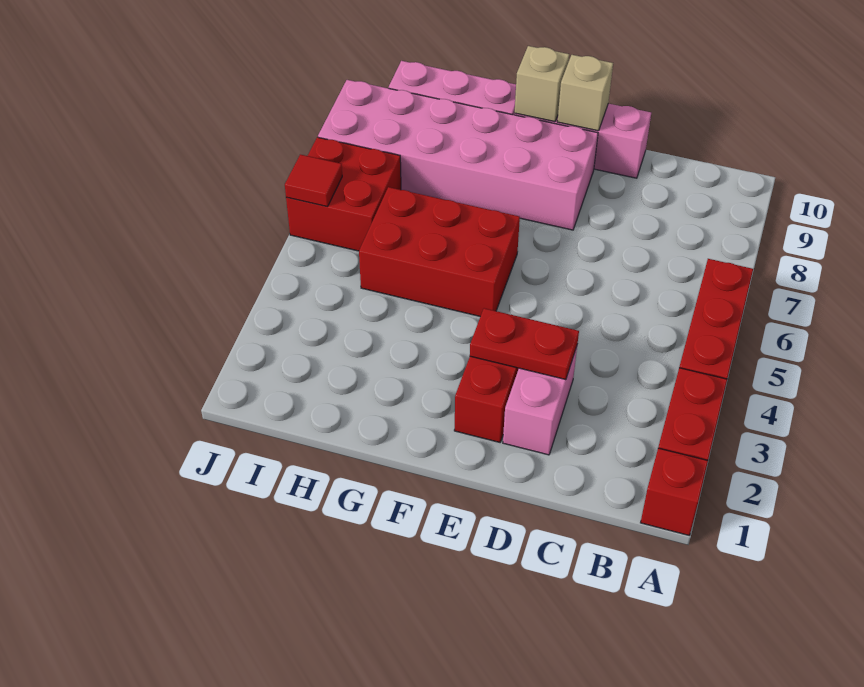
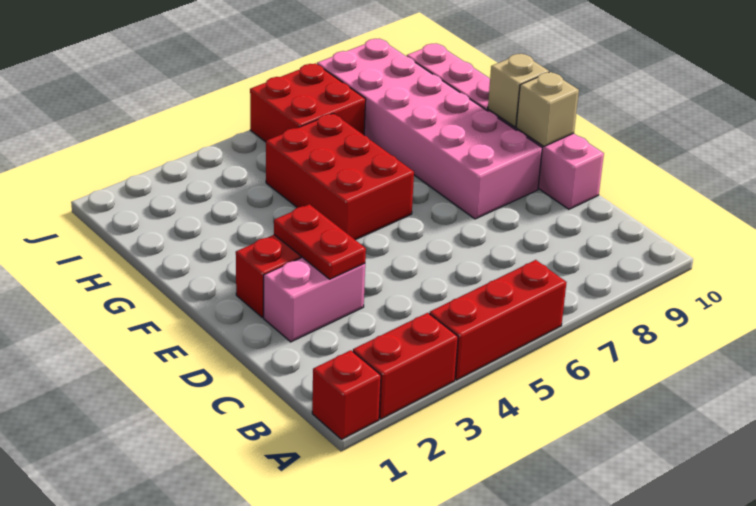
red 1x1 tile [285,154,342,207] -> none

